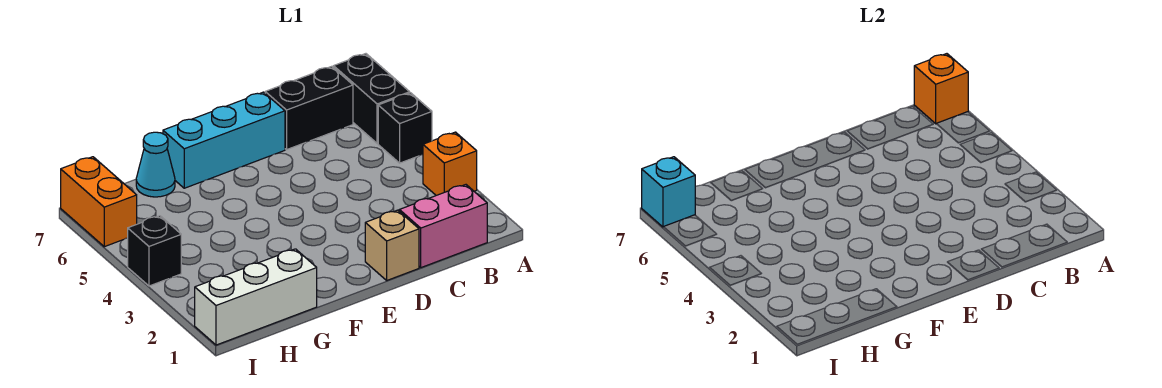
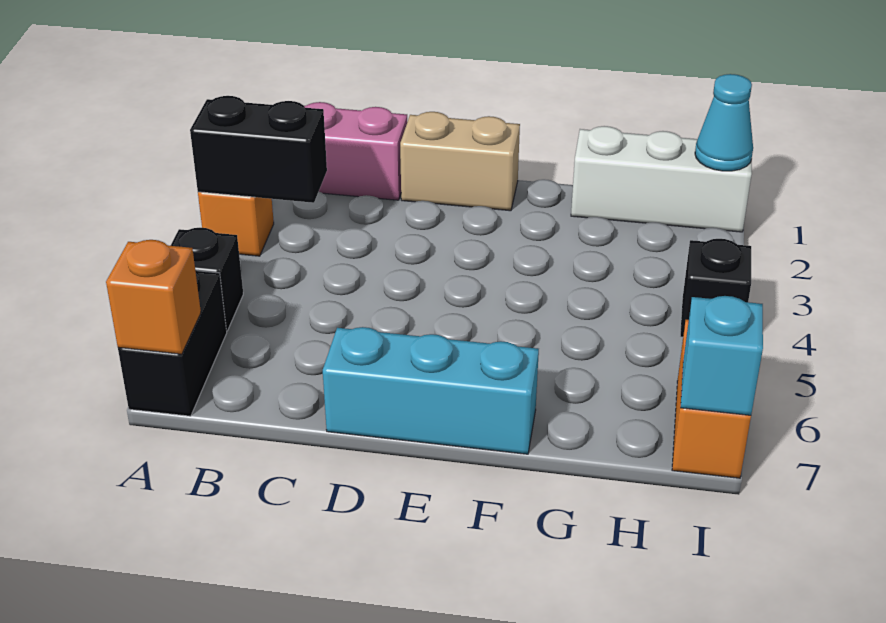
black 1x2 brick [265,66,353,149] -> black 1x2 brick moved to [190,96,327,203]
tan 1x1 brick [365,210,419,280] -> tan 1x2 brick [400,112,520,211]
cyan 1x1 cone [136,132,175,197] -> cyan 1x1 cone moved to [695,74,753,171]

